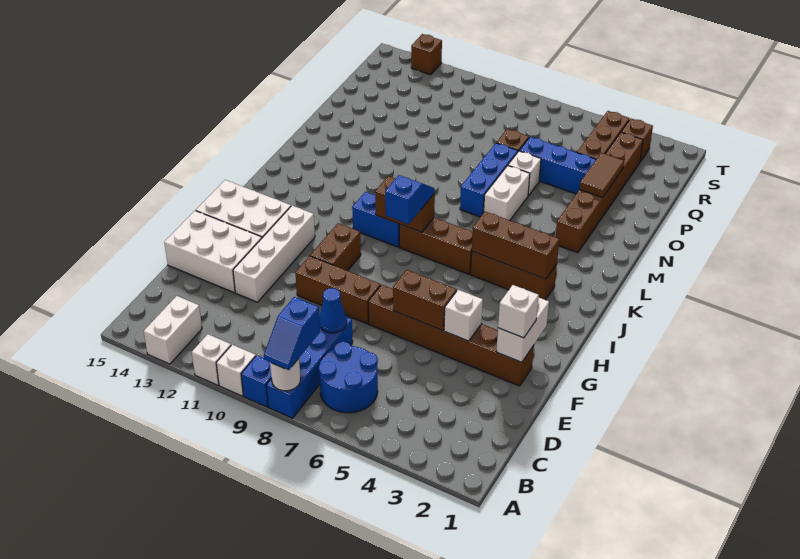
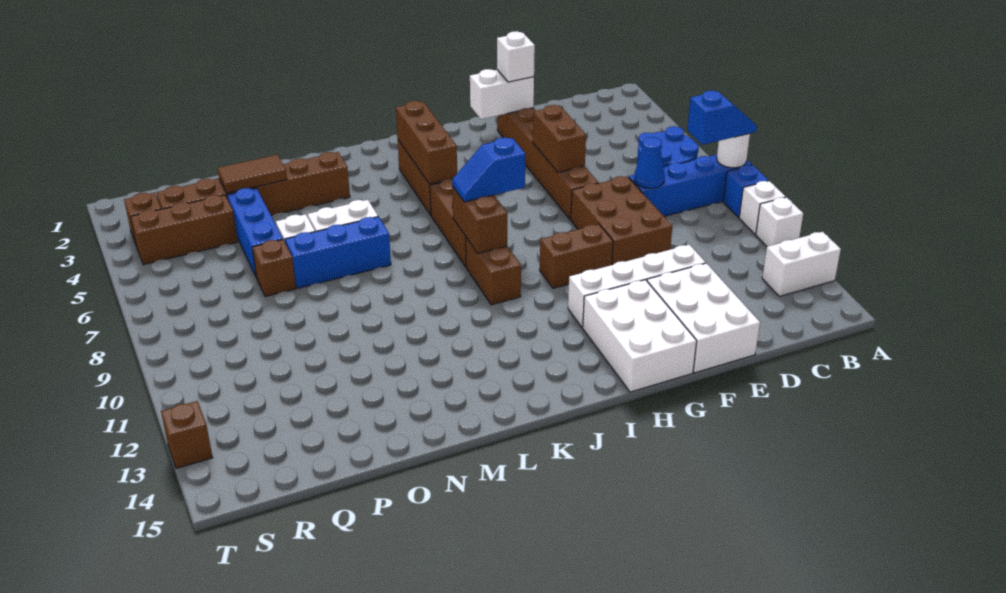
white 1x1 brick [444,290,483,341] -> none
brown 1x3 brick [295,256,381,324] -> brown 2x3 brick [571,176,672,265]
blue 1x2 brick [352,192,399,247] -> brown 1x2 brick [466,238,521,305]

